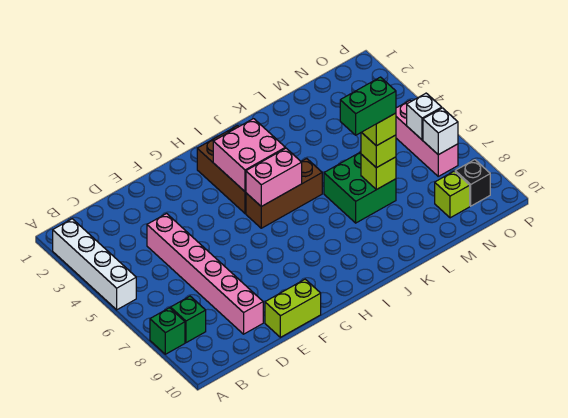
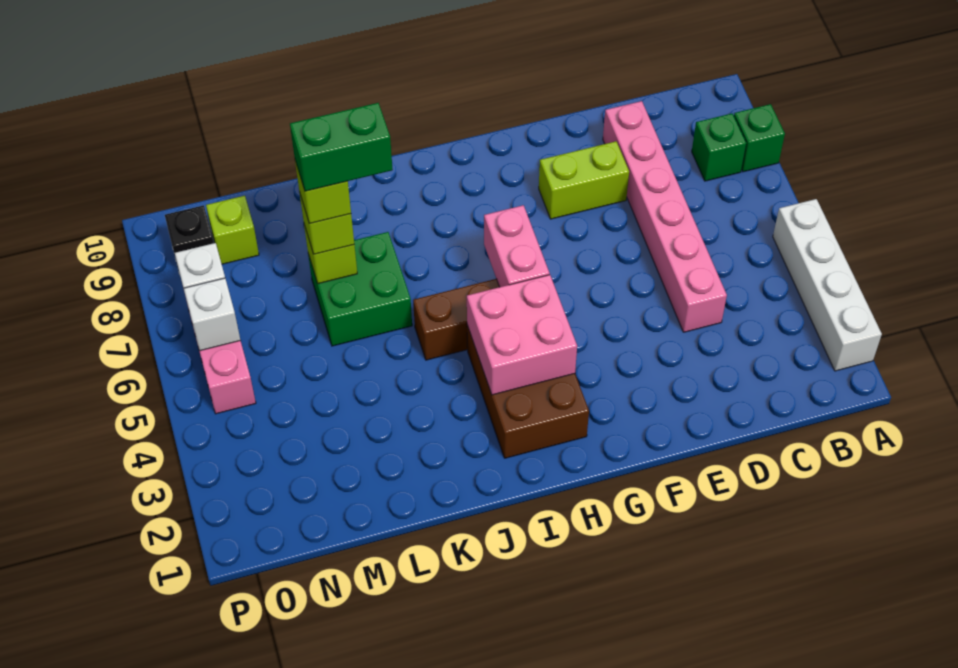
lime 1x2 brick [265,279,321,337] -> lime 1x2 brick moved to [539,141,629,219]
pink 1x2 brick [246,148,302,206] -> pink 1x2 brick turned to [484,205,550,287]

